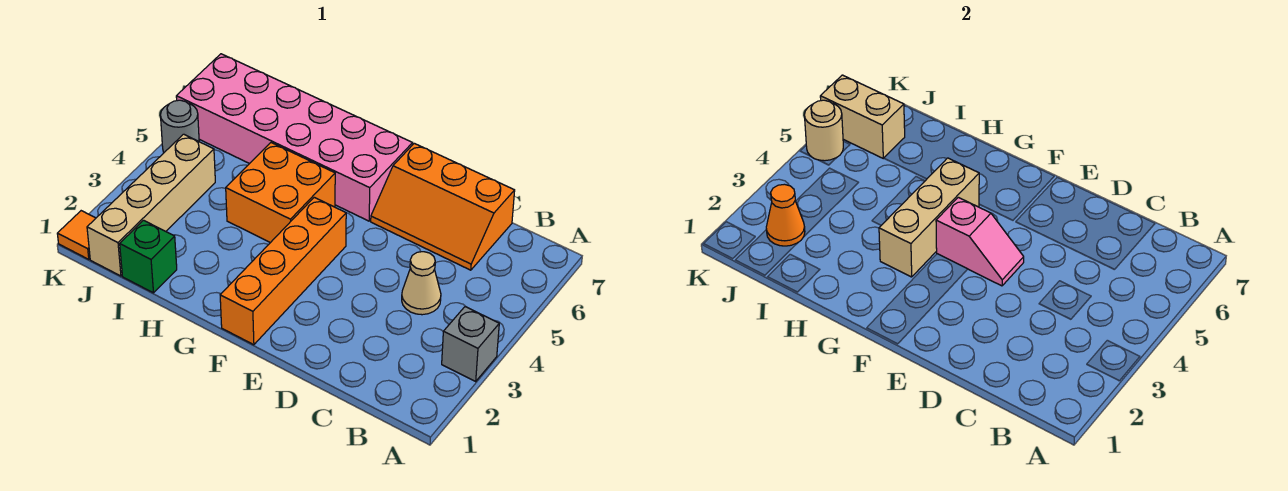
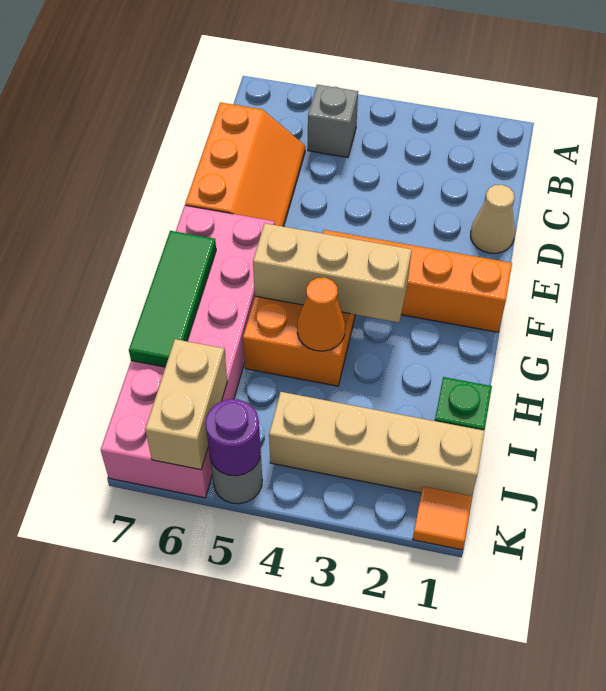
grey 1x1 brick [442,307,499,381] -> grey 1x1 brick moved to [308,85,358,157]
tan 1x1 cone [402,252,441,315] -> tan 1x1 cone moved to [471,185,515,253]
pink 1x2 slope [936,197,1024,286] -> none
none -> green 1x3 tile [129,231,216,367]
orange 1x1 cone [766,184,805,246] -> orange 1x1 cone moved to [297,278,345,351]
tan 1x1 round brick [805,100,843,161] -> purple 1x1 round brick [206,399,261,476]

